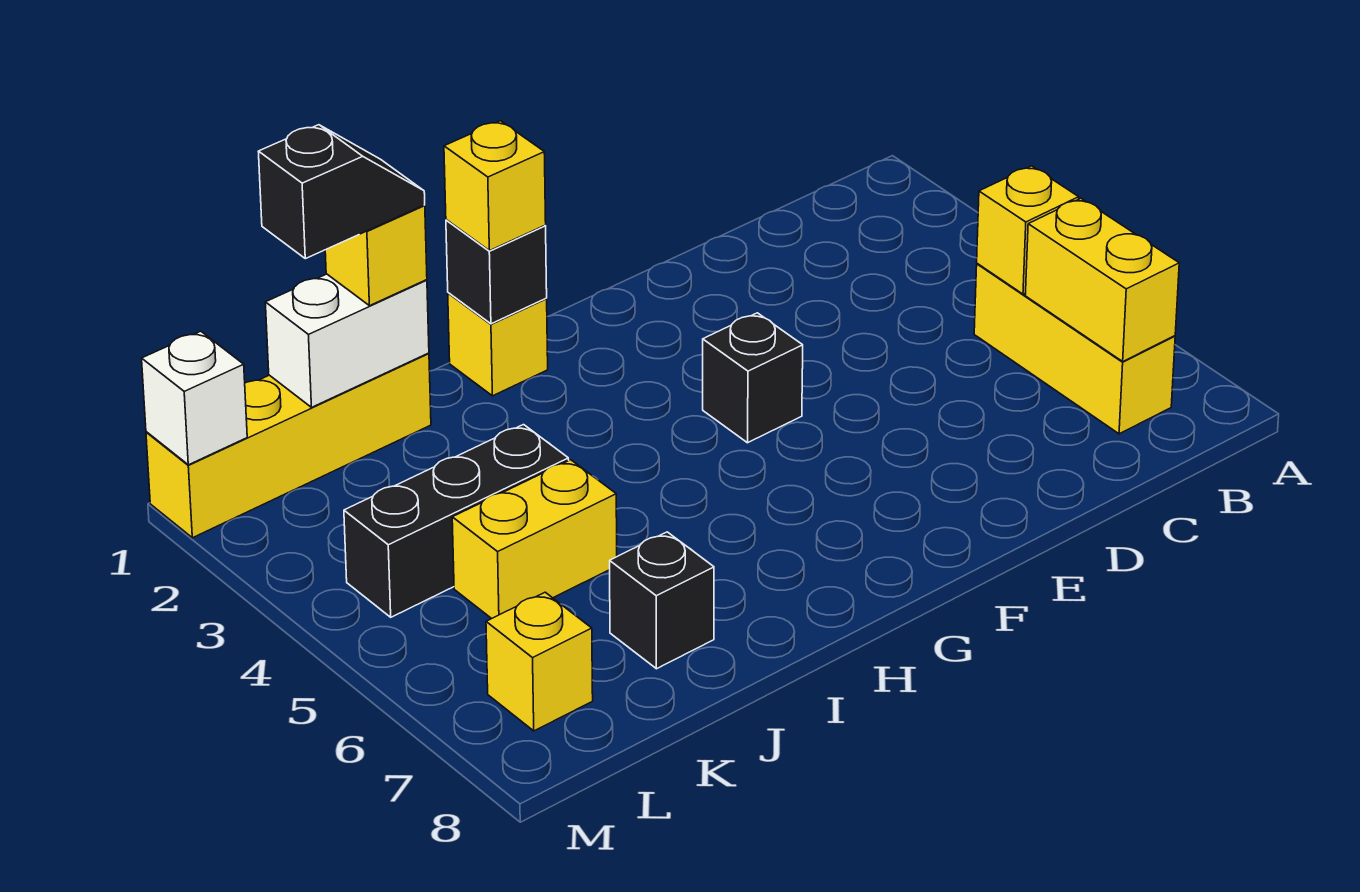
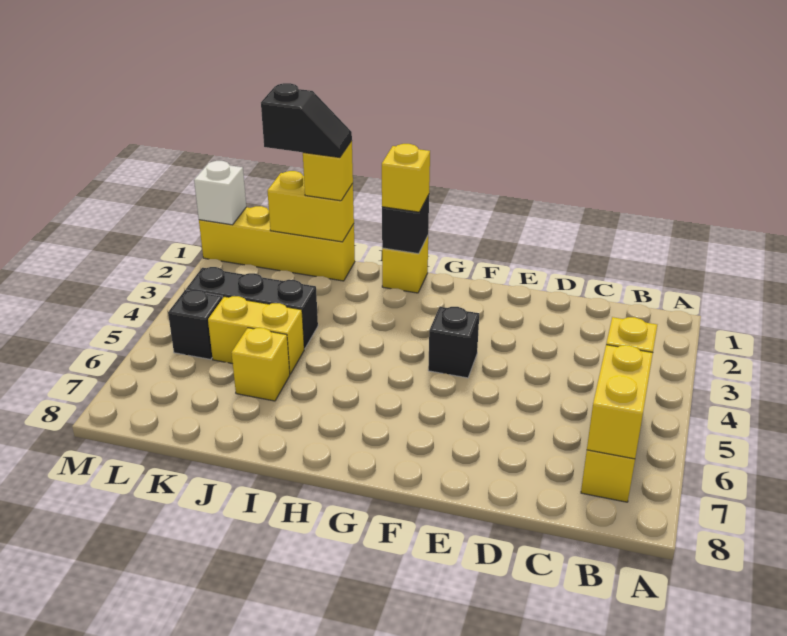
white 1x2 brick [265,274,429,407] -> yellow 1x2 brick [267,171,354,242]
black 1x1 brick [610,532,714,669] -> black 1x1 brick moved to [168,290,222,360]
yellow 1x1 brick [486,592,593,731] -> yellow 1x1 brick moved to [231,328,290,401]

